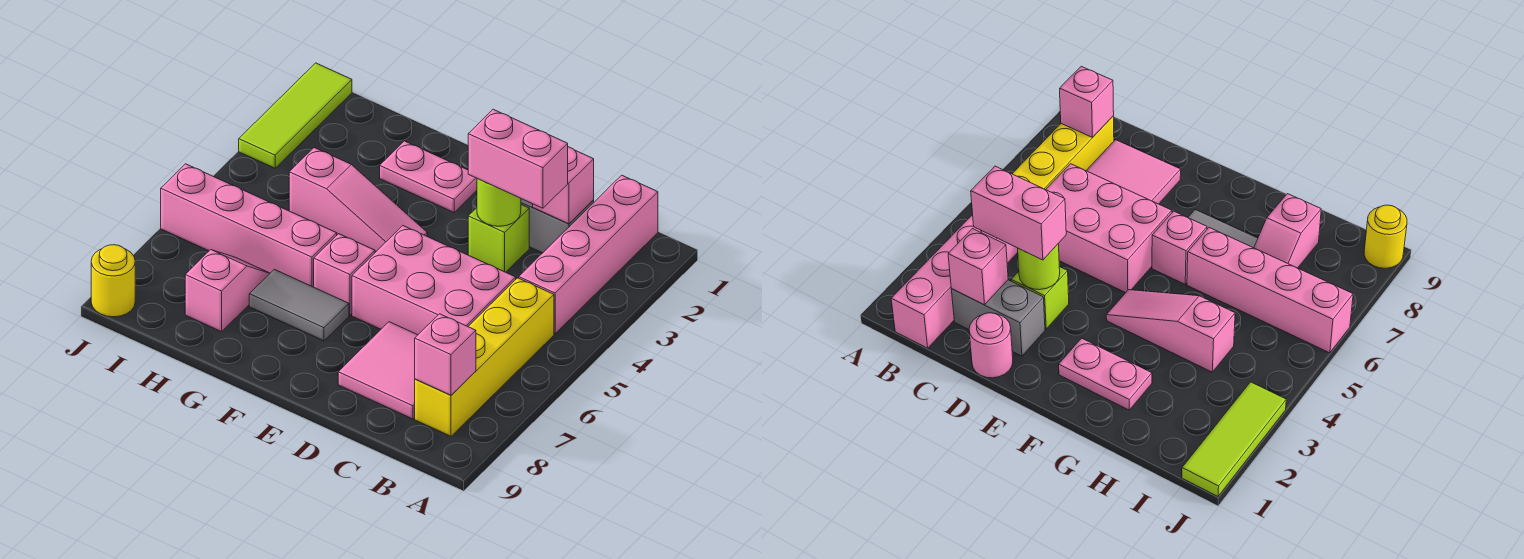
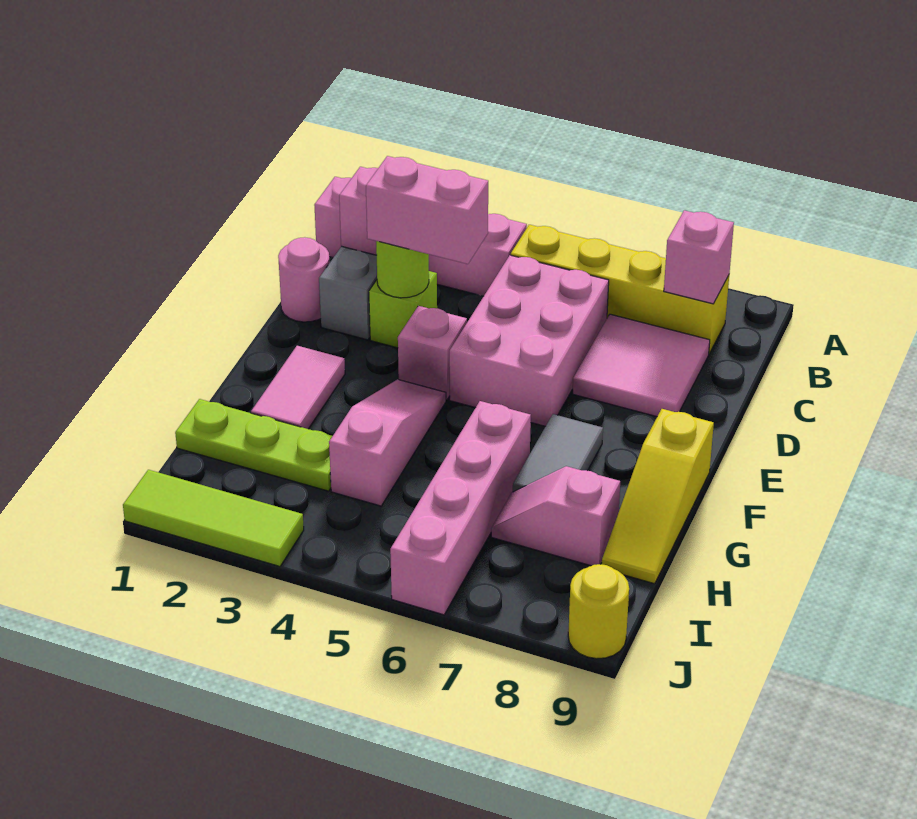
pink 1x2 brick [468,109,568,208] -> pink 1x2 brick turned to [366,156,488,264]
pink 1x2 plate [380,141,477,212] -> pink 1x2 tile [251,346,345,429]
pink 1x1 brick [314,234,375,315] -> pink 1x1 brick moved to [398,306,467,400]
none -> yellow 1x3 slope [602,409,714,584]
none -> lime 1x3 plate [175,399,332,491]

